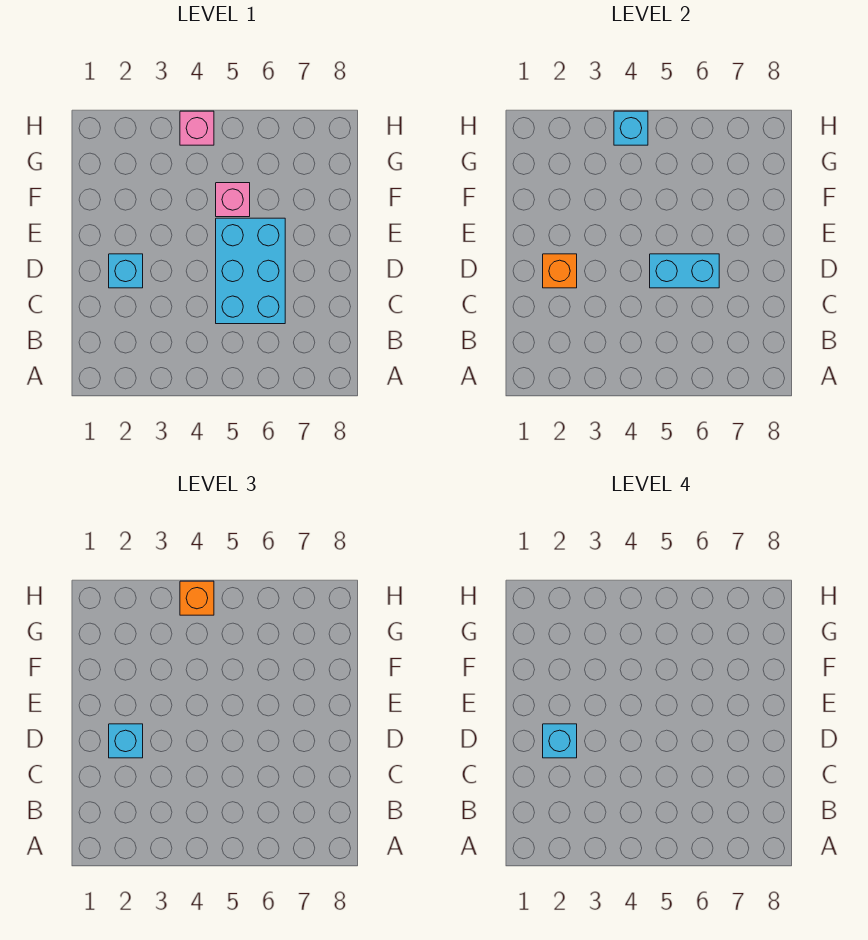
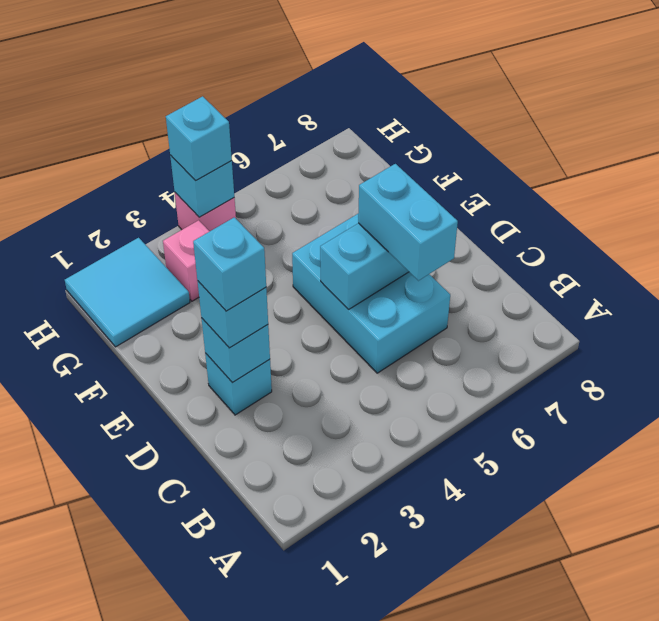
none -> cyan 1x2 brick [358,164,458,281]
orange 1x1 brick [543,254,577,288] -> cyan 1x1 brick [201,318,270,383]
pink 1x1 brick [216,183,250,217] -> pink 1x1 brick moved to [163,220,209,301]
none -> cyan 2x2 tile [65,238,190,347]
orange 1x1 brick [180,581,214,615] -> cyan 1x1 brick [166,96,232,181]

